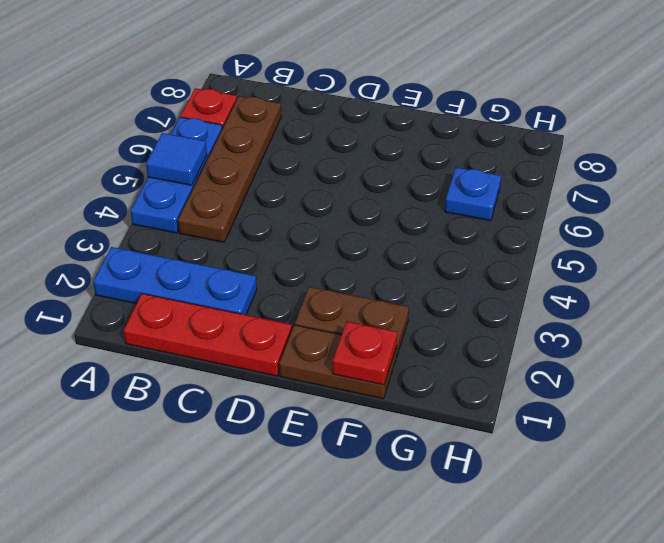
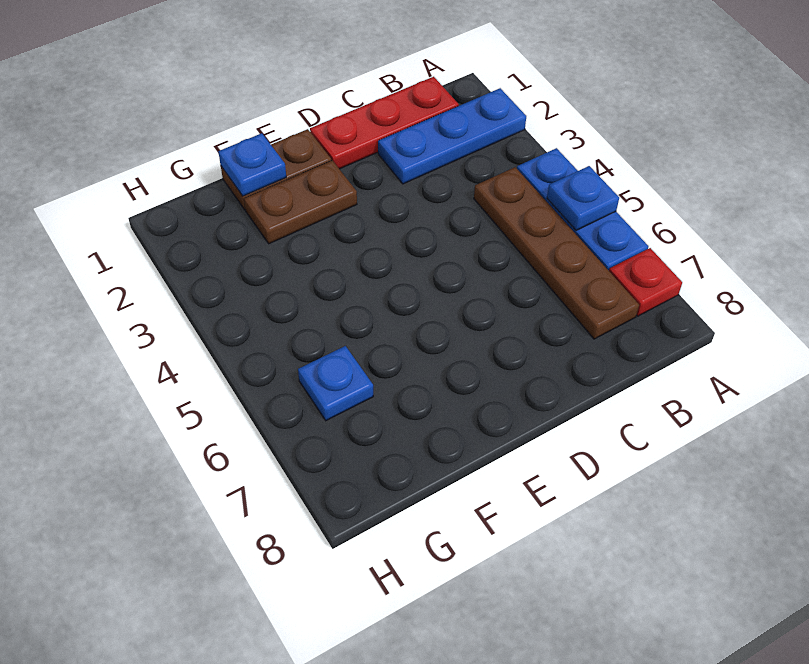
blue 1x1 tile [146,133,207,185] -> blue 1x1 plate [547,166,619,230]
red 1x1 plate [333,322,397,385] -> blue 1x1 plate [218,133,286,196]

